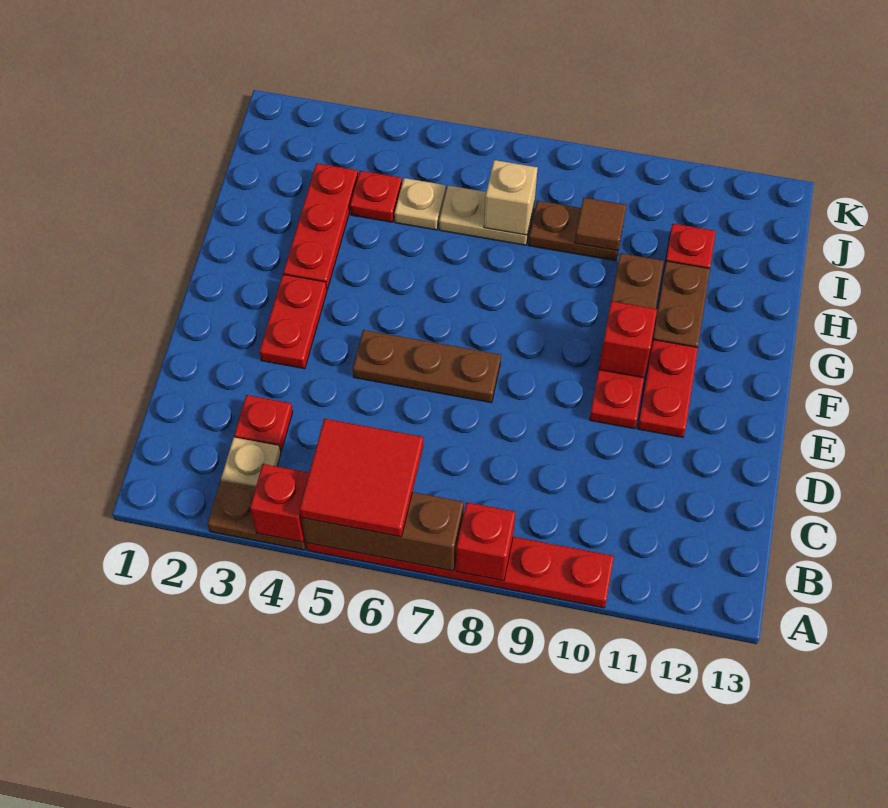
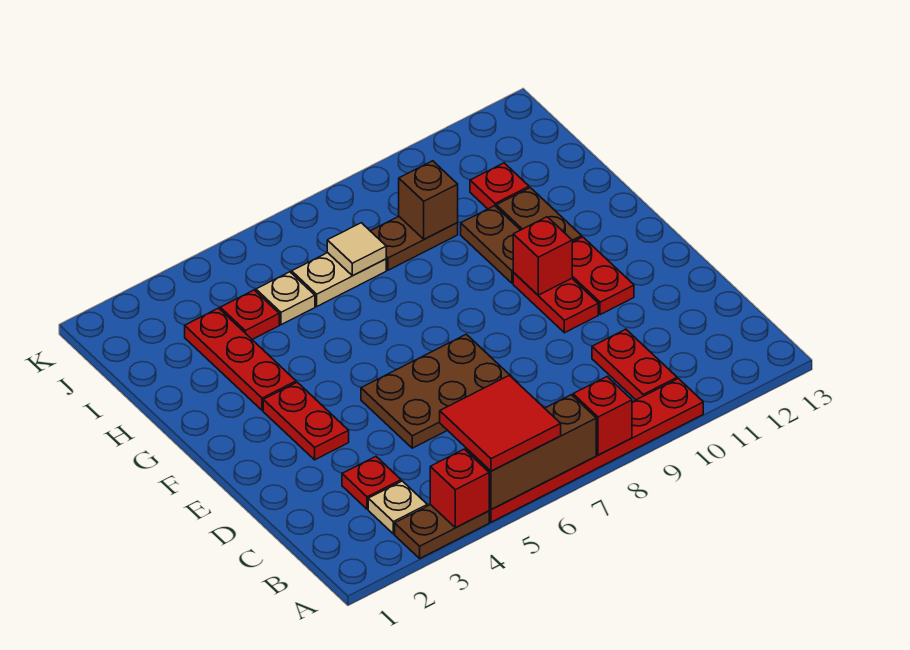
none -> red 1x2 plate [592,329,677,400]
brown 1x3 plate [353,330,501,403] -> brown 2x3 plate [361,334,517,448]
tan 1x1 brick [484,160,538,235] -> tan 1x1 tile [327,223,386,276]
brown 1x1 tile [575,197,627,251] -> brown 1x1 brick [399,161,458,239]

